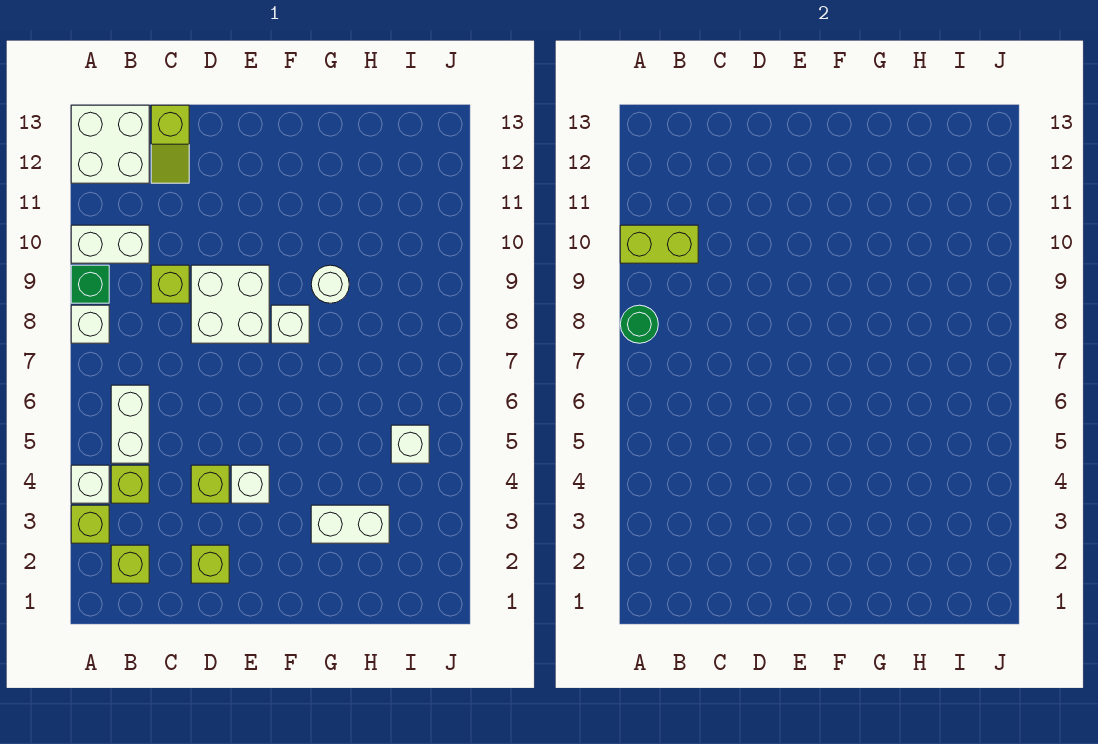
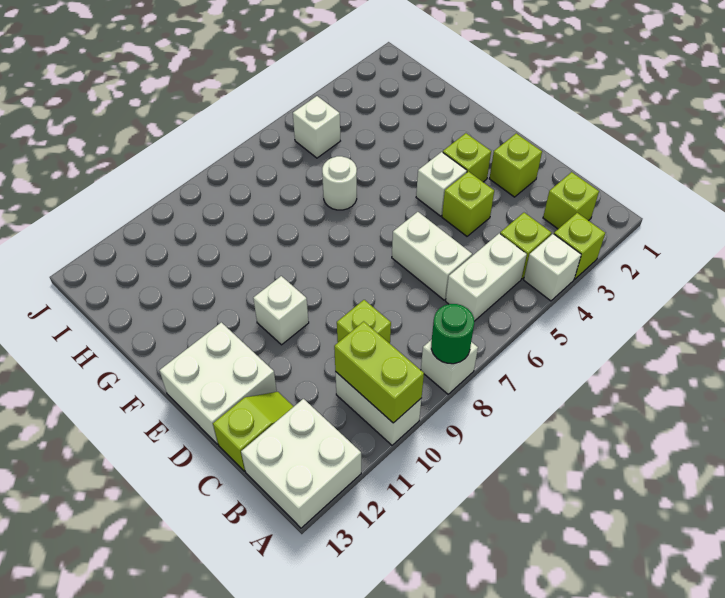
green 1x1 brick [71,265,109,303] -> none
white 2x2 brick [191,265,269,343] -> white 2x2 brick moved to [159,322,277,444]
none -> lime 1x1 brick [443,133,491,182]
white 1x1 brick [271,305,309,343] -> white 1x1 brick moved to [253,276,309,345]
white 1x2 brick [311,505,389,543] -> white 1x2 brick moved to [392,212,472,300]
white 1x1 round brick [311,265,349,303] -> white 1x1 round brick moved to [322,156,357,210]

